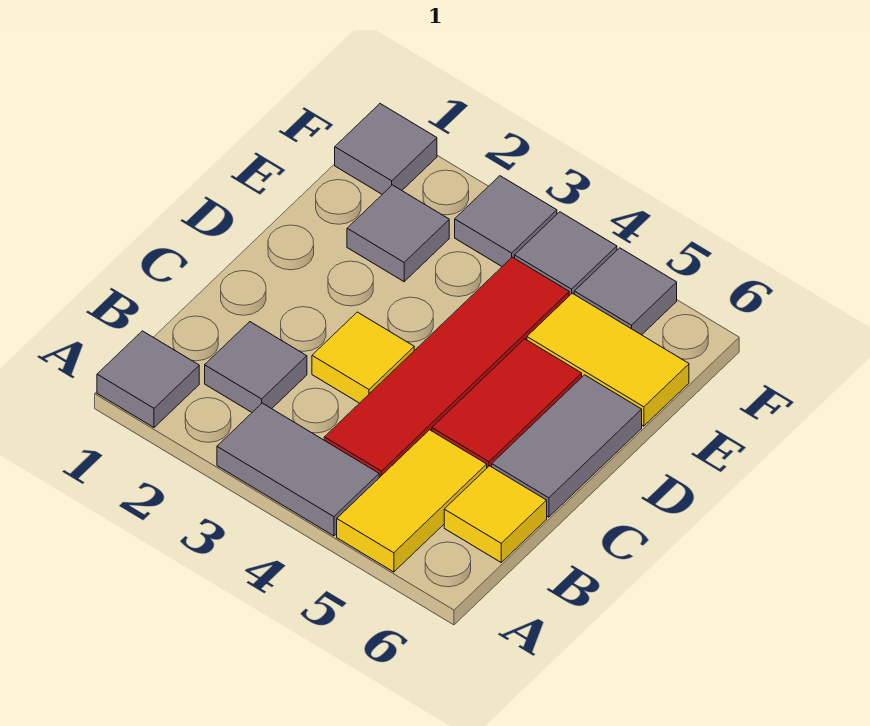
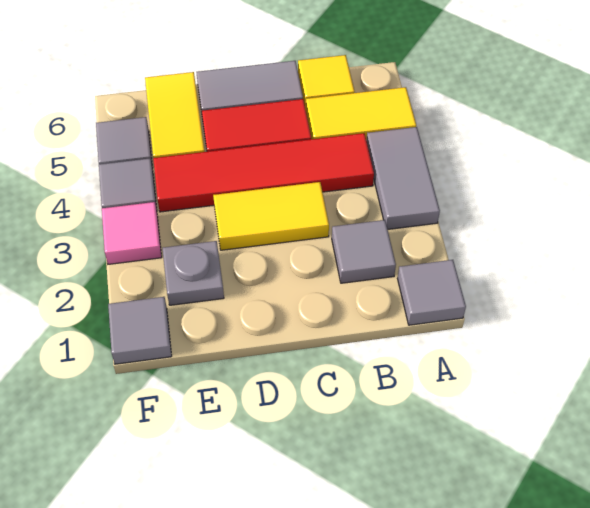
yellow 1x1 tile [312,312,414,403] -> yellow 1x2 tile [213,182,329,250]
grey 1x1 tile [347,185,449,282] -> grey 1x1 plate [163,241,224,305]
grey 1x1 tile [455,176,557,266] -> pink 1x1 tile [102,202,162,264]

